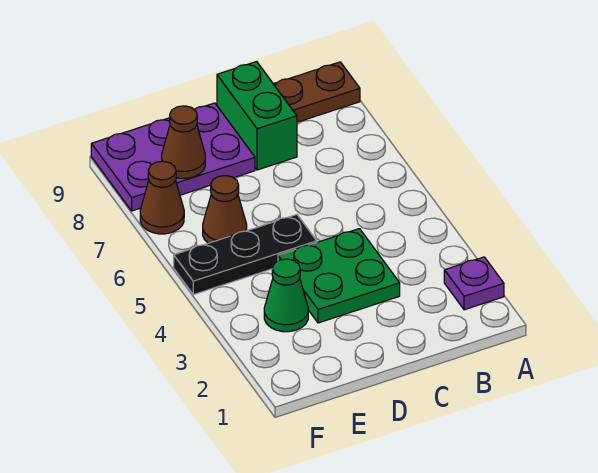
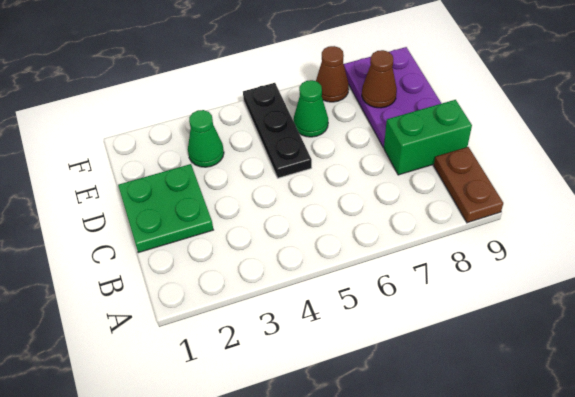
purple 1x1 plate [444,257,504,310] -> none
green 2x2 plate [278,229,400,323] -> green 2x2 plate moved to [118,164,213,253]
brown 1x1 cone [203,176,247,243] -> green 1x1 cone [294,80,328,137]

